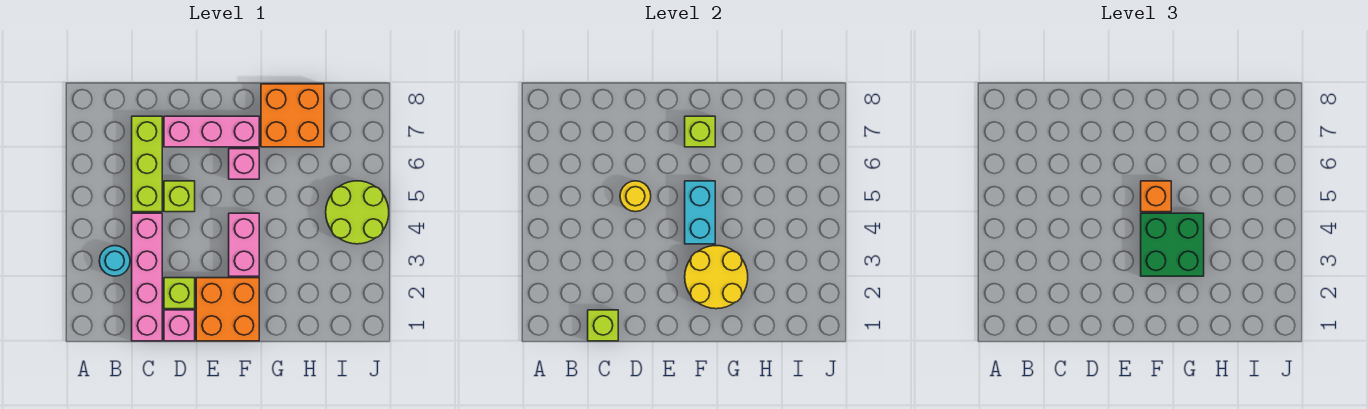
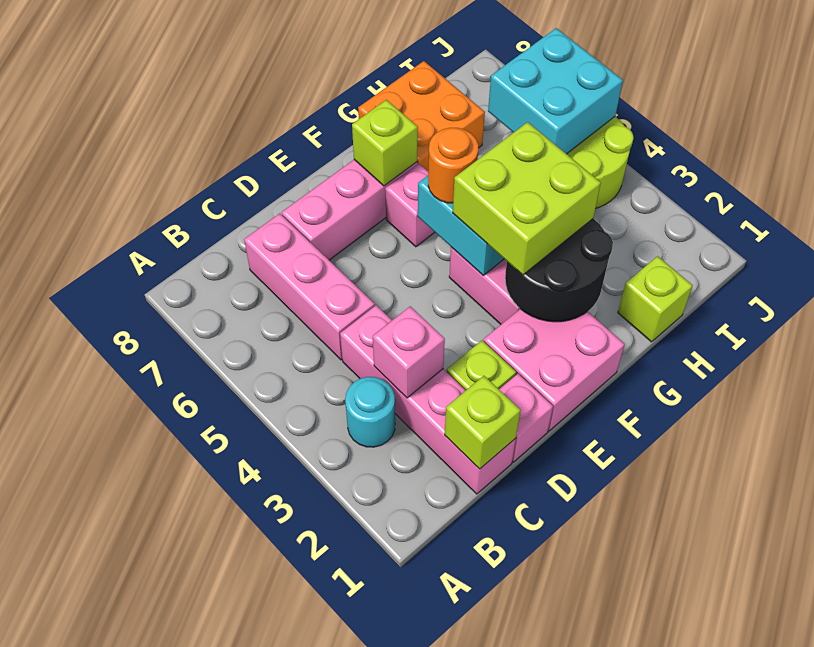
none -> pink 1x1 brick [373,306,445,398]
lime 1x3 brick [132,116,162,212] -> pink 1x3 brick [244,213,375,360]
lime 1x1 brick [164,181,195,212] -> lime 1x1 brick moved to [618,256,693,342]
yellow 1x1 round brick [620,181,651,212] -> none
orange 2x2 brick [196,278,259,341] -> pink 2x2 brick [484,309,625,431]
yellow 2x2 round brick [685,246,748,309] -> black 2x2 round brick [505,219,613,322]
green 2x2 brick [1141,213,1204,276] -> lime 2x2 brick [453,122,601,275]
orange 1x1 brick [1141,181,1171,212] -> orange 1x1 round brick [428,128,478,203]
none -> cyan 2x2 brick [488,28,623,154]

